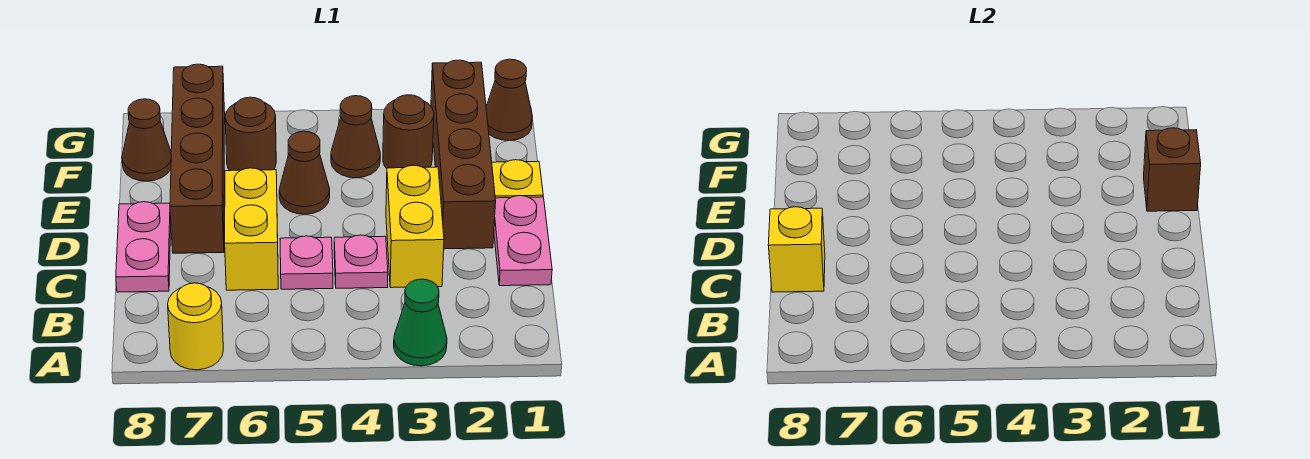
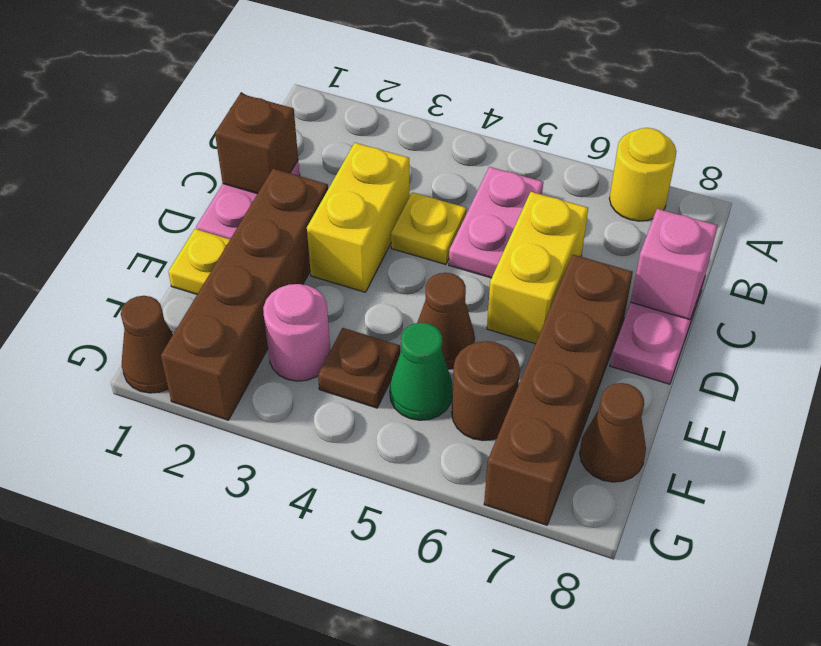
green 1x1 cone [394,279,447,366] -> green 1x1 cone moved to [390,323,453,420]
pink 1x1 plate [334,235,388,288] -> yellow 1x1 plate [391,192,466,265]
pink 1x1 plate [280,236,333,289] -> pink 1x2 plate [449,167,543,278]
yellow 1x1 brick [768,207,825,292] -> pink 1x1 brick [631,209,718,320]
brown 1x1 brick [1144,128,1201,211] -> brown 1x1 brick moved to [215,94,298,194]
brown 1x1 round brick [383,95,434,168] -> pink 1x1 round brick [263,284,330,381]
brown 1x1 cone [331,96,380,178] -> brown 1x1 plate [318,328,400,408]

